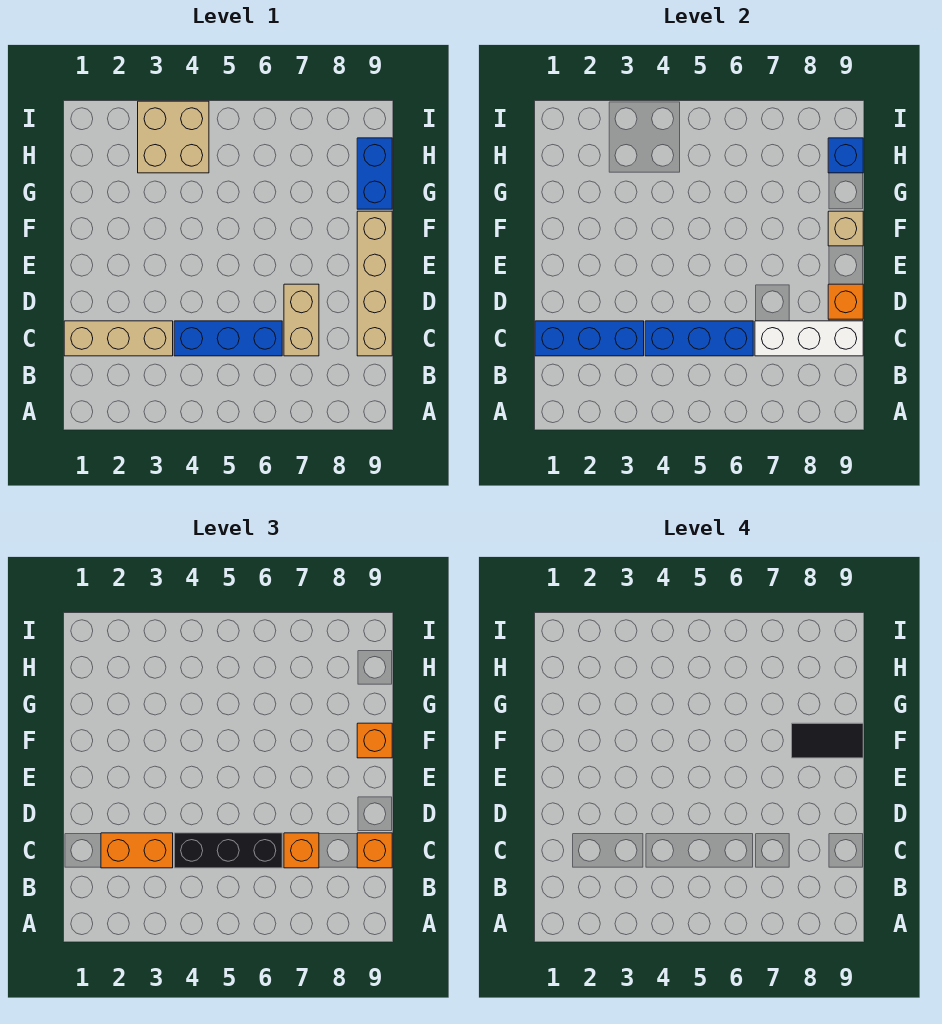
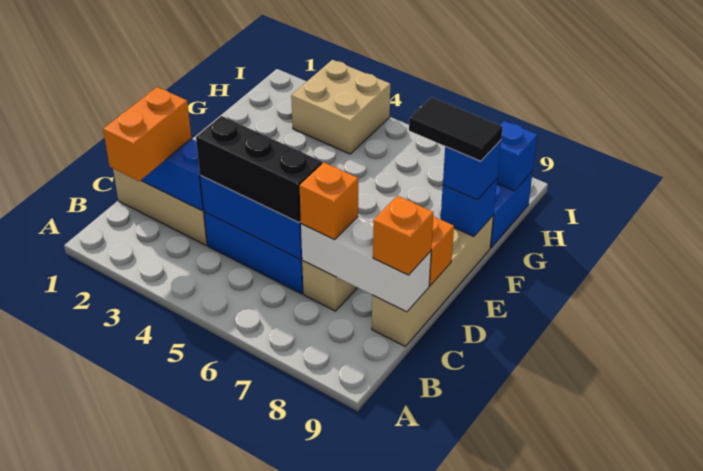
orange 1x2 brick [101,833,173,868] -> orange 1x2 brick turned to [103,87,191,181]
tan 1x1 brick [828,211,863,246] -> blue 1x1 brick [441,179,497,236]
orange 1x1 brick [357,723,392,758] -> blue 1x1 brick [443,140,501,200]

